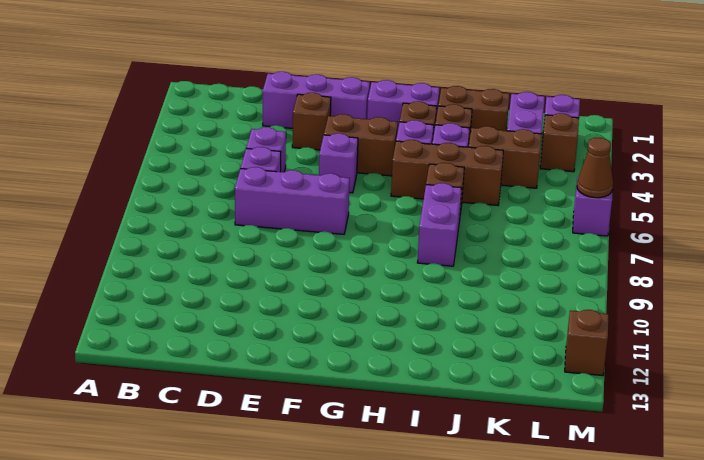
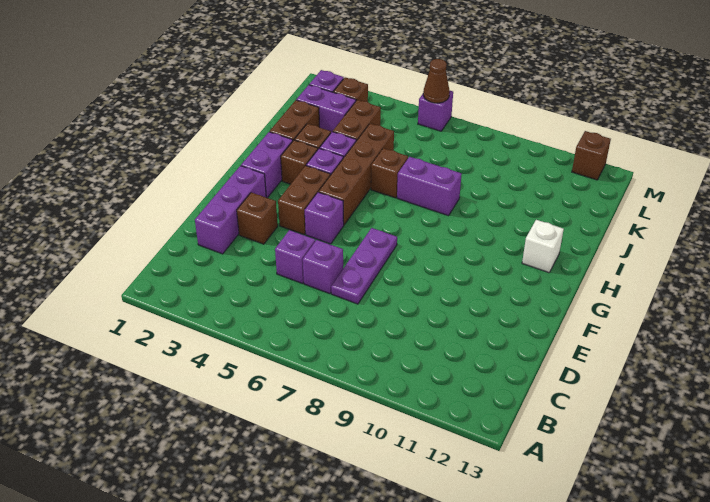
purple 1x3 brick [235,167,350,234] -> purple 1x3 plate [331,228,397,304]
brown 1x3 brick [391,140,503,205] -> brown 1x4 brick [319,124,394,225]
none -> white 1x1 brick [522,220,564,273]

